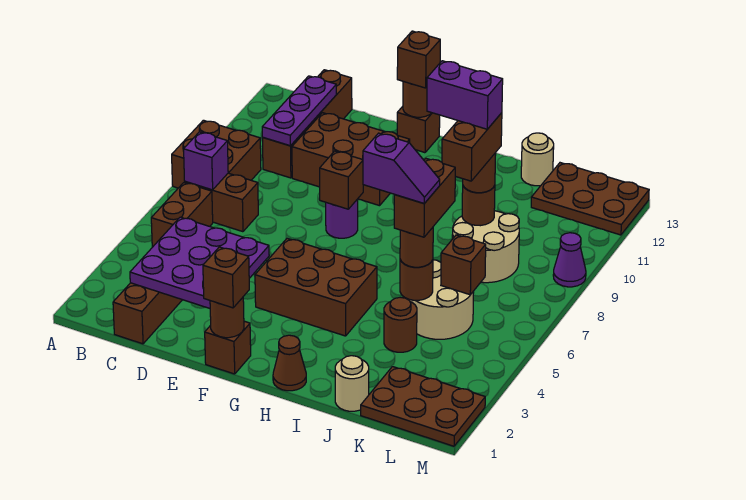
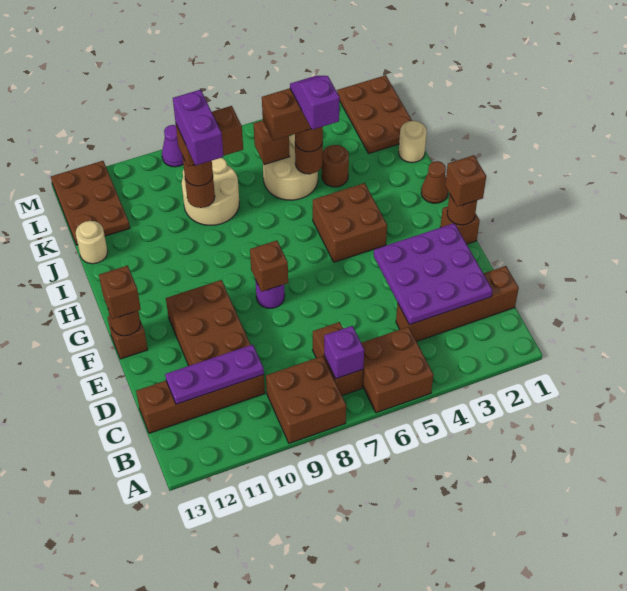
brown 1x2 brick [151,182,213,247] -> brown 2x2 brick [361,327,433,413]
brown 2x3 brick [255,238,377,336] -> brown 2x2 brick [313,183,387,262]

